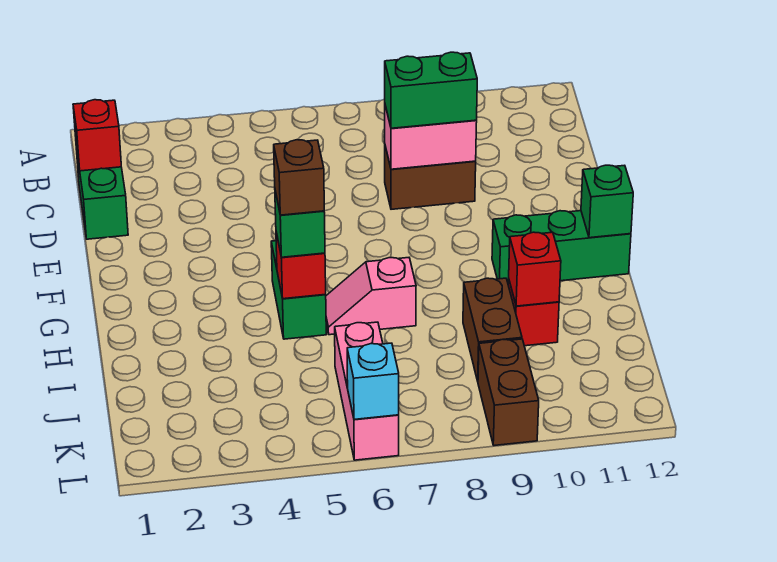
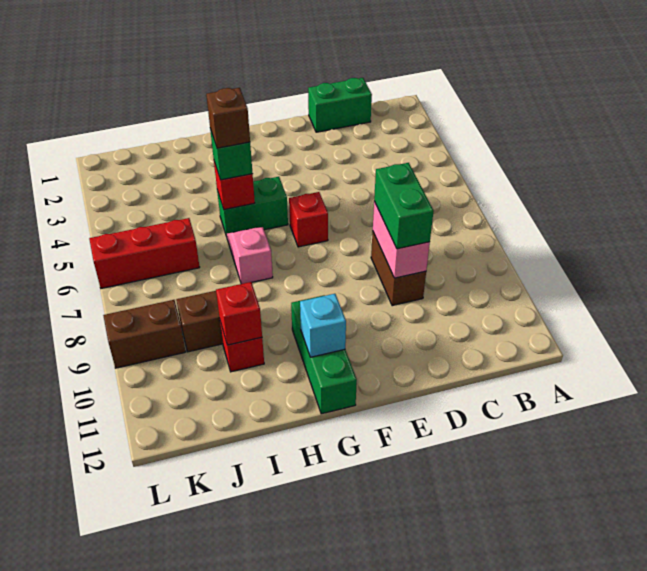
red 1x1 brick [73,100,121,171] -> red 1x1 brick moved to [289,192,328,247]
green 1x1 brick [581,165,633,238] -> none
pink 1x3 brick [335,322,399,460] -> red 1x3 brick [89,218,200,288]
cyan 1x1 brick [347,343,399,419] -> cyan 1x1 brick moved to [300,294,346,357]

